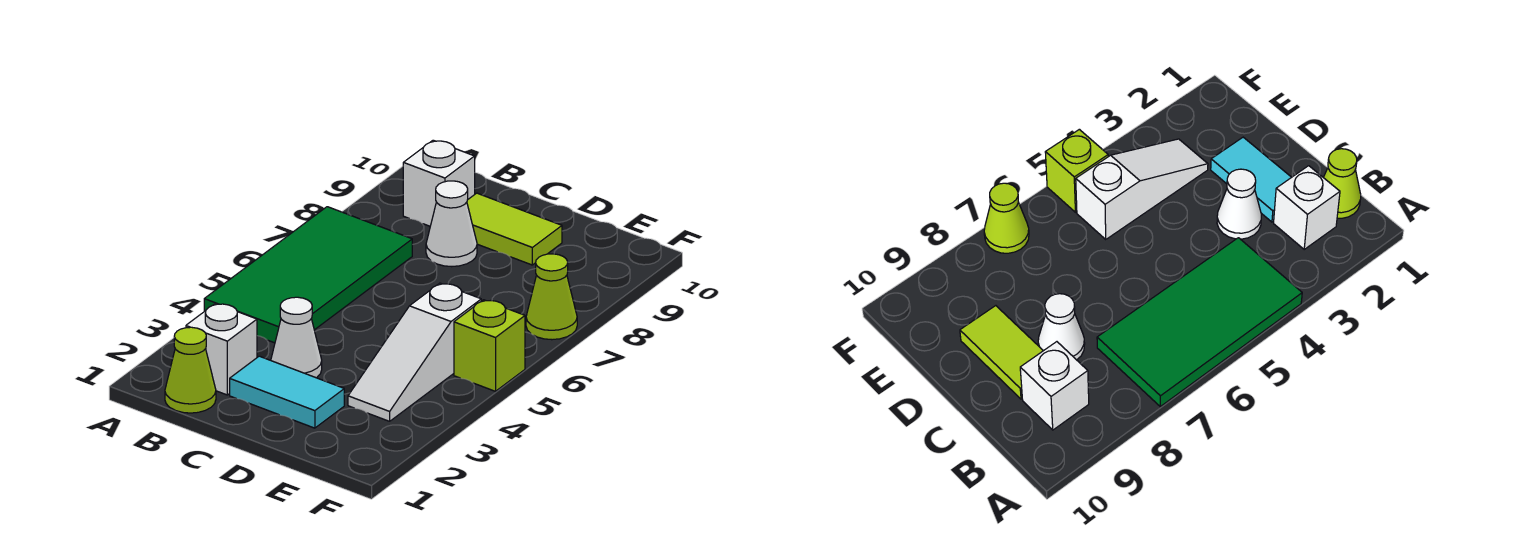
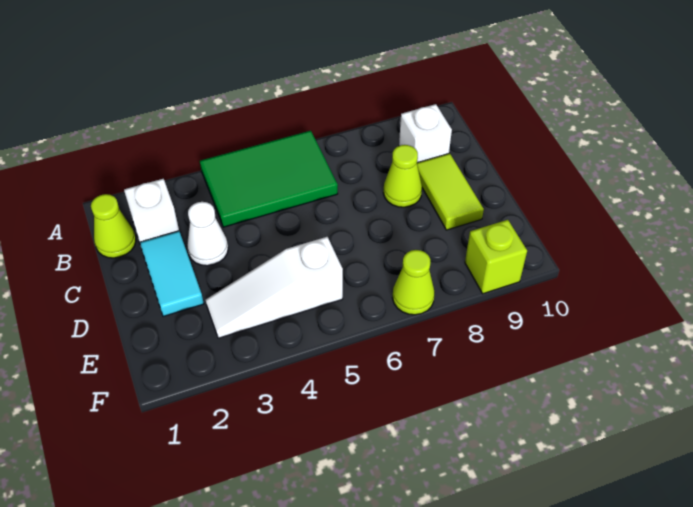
green 2x4 tile [204,207,412,343] -> green 2x3 tile [200,131,338,227]
white 1x1 cone [426,181,477,267] -> lime 1x1 cone [383,145,422,207]
lime 1x1 brick [454,300,525,391] -> lime 1x1 brick moved to [465,220,527,294]

